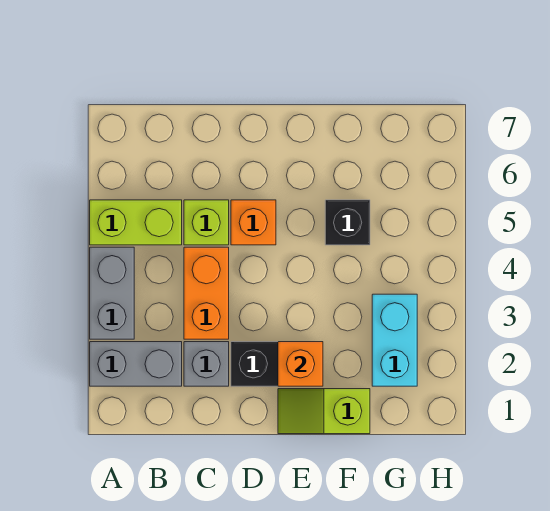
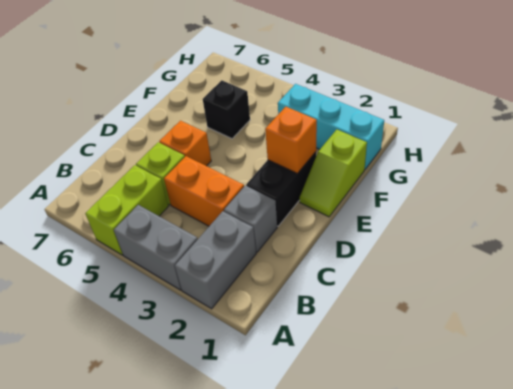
cyan 1x2 brick [372,294,417,386] -> cyan 1x3 brick [278,84,384,169]

